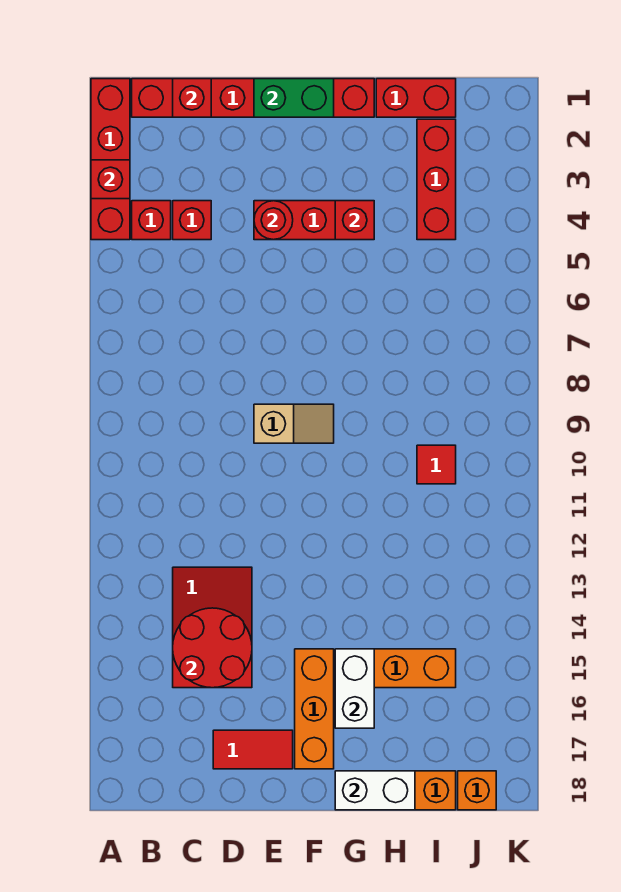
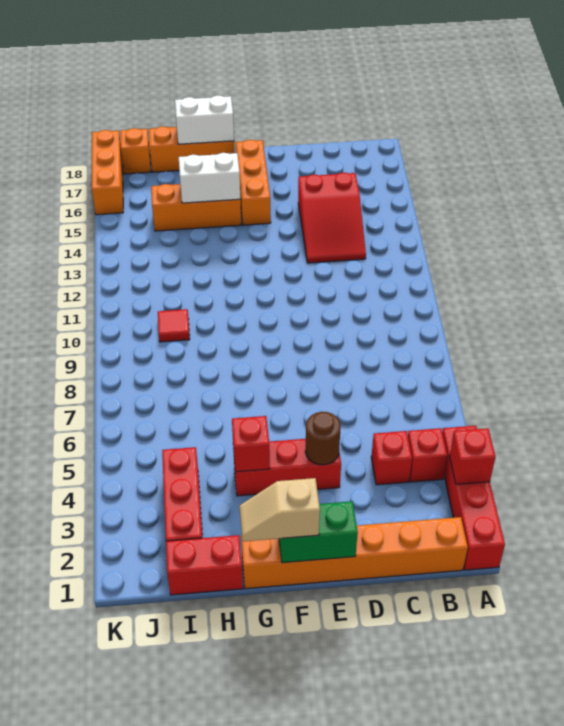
red 1x6 brick [132,79,374,117] -> orange 1x6 brick [241,517,468,589]
red 1x1 brick [173,79,211,117] -> none
red 2x2 round brick [173,608,252,688] -> none
red 1x2 tile [213,730,293,769] -> none
red 1x1 round brick [254,201,293,240] -> brown 1x1 round brick [305,412,341,465]
tan 1x2 slope [254,404,334,443] -> tan 1x2 slope moved to [240,478,320,541]
white 1x2 brick [335,649,374,728] -> white 1x2 brick turned to [179,153,240,203]
none -> orange 1x3 brick [92,130,123,215]

